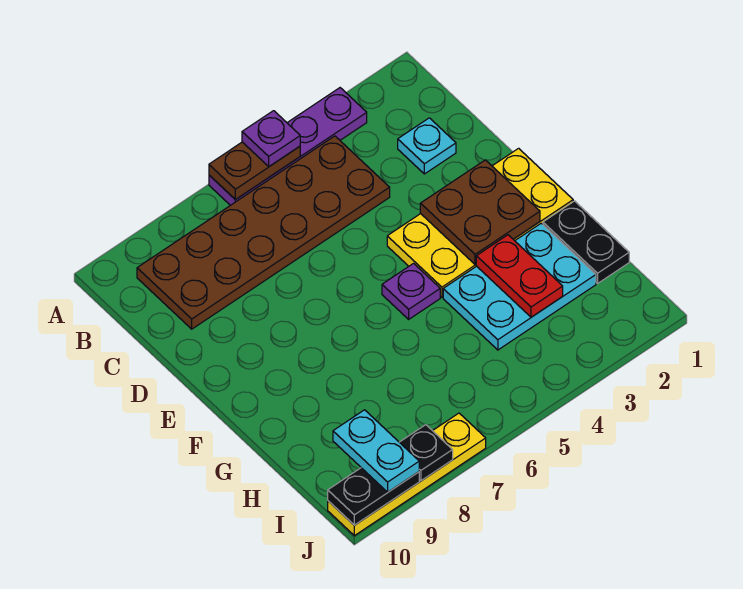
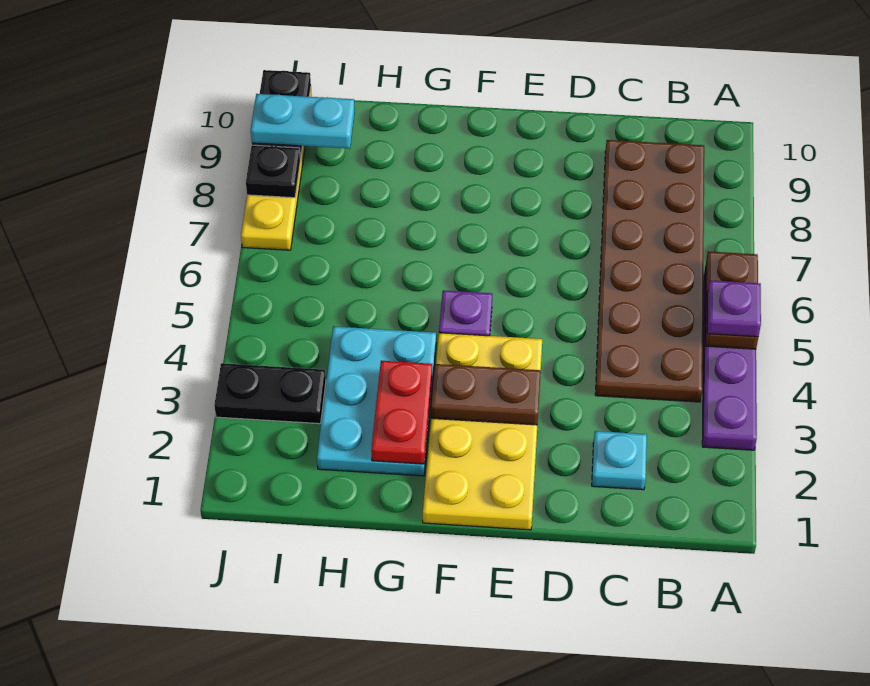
brown 2x2 plate [420,160,540,265] -> brown 1x2 plate [431,364,541,425]
black 1x2 plate [543,201,629,283] -> black 1x2 plate moved to [214,363,326,424]
red 1x2 plate [476,235,563,317] -> red 1x2 plate turned to [371,361,432,464]

